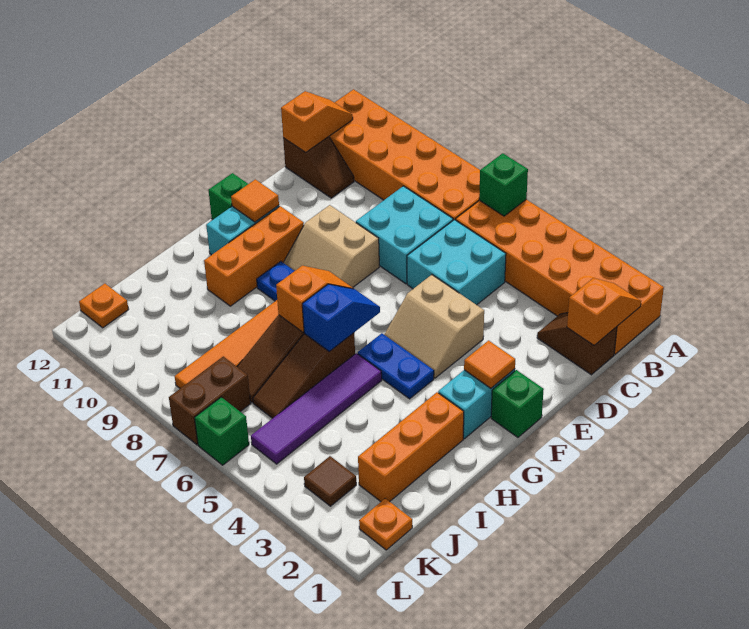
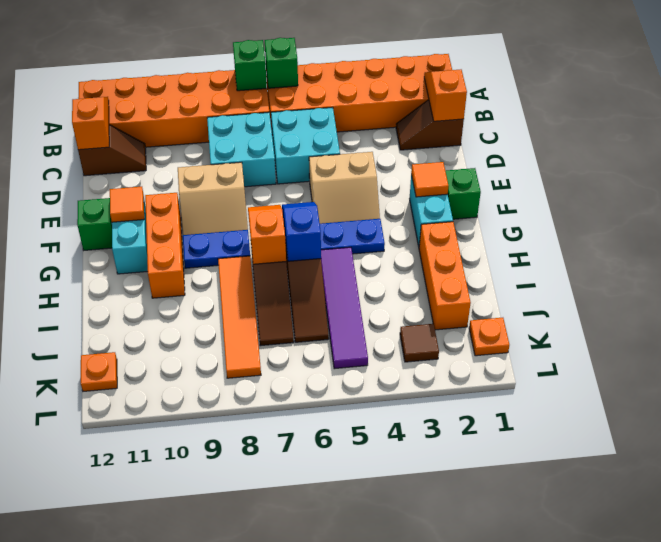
brown 1x2 brick [169,356,251,445] -> none
green 1x1 brick [195,397,249,465] -> green 1x1 brick moved to [233,40,267,91]

